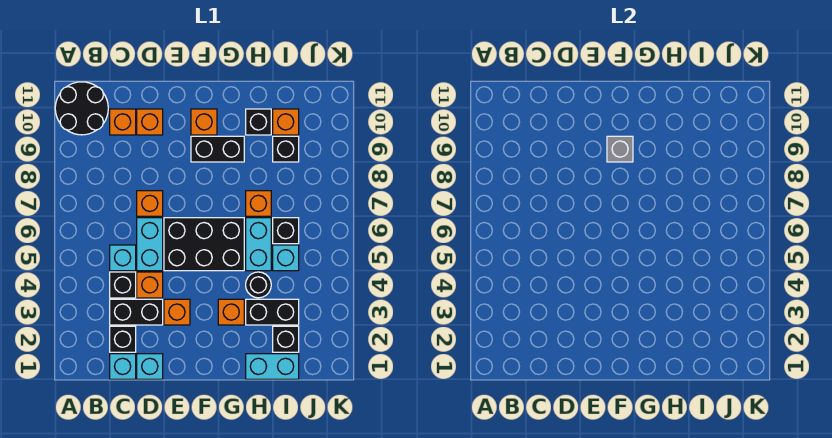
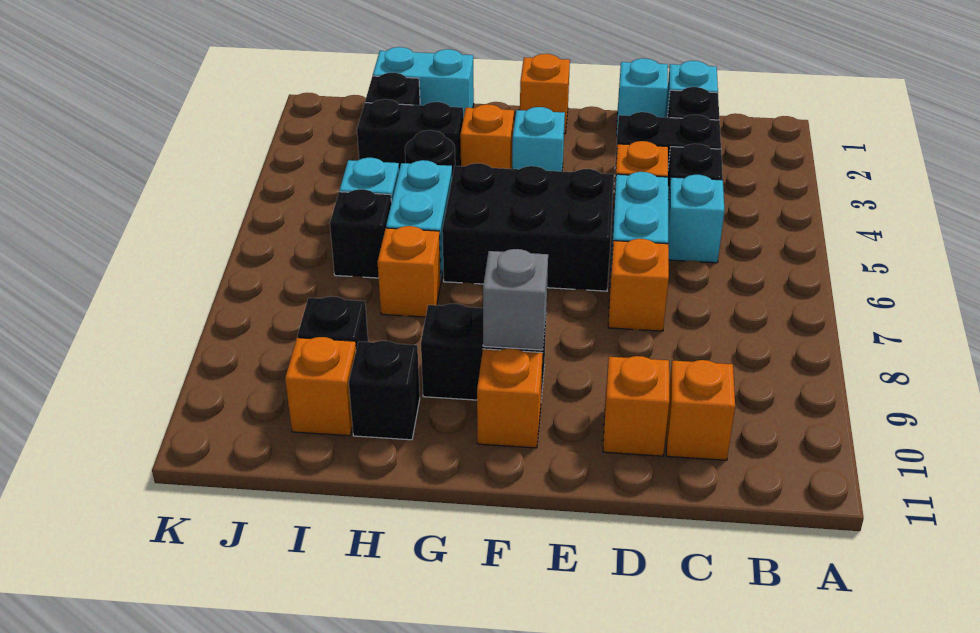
black 2x2 round brick [55,82,108,135] -> none
orange 1x1 brick [164,299,190,325] -> orange 1x1 brick moved to [520,54,570,134]
none -> cyan 1x1 brick [512,107,565,171]

